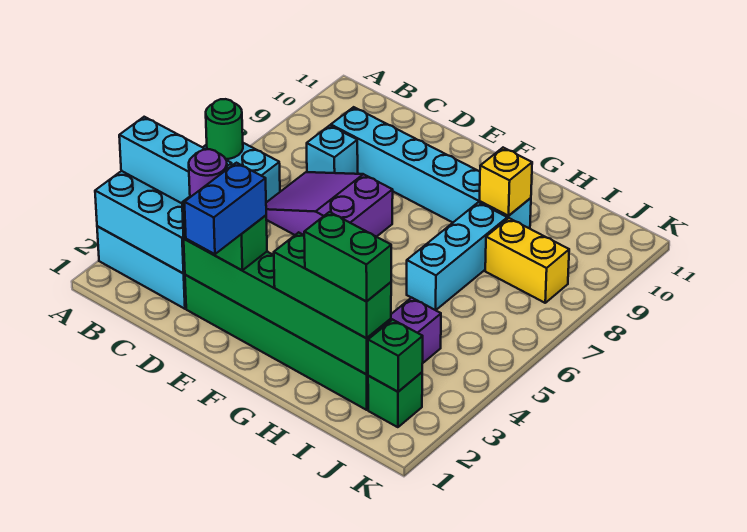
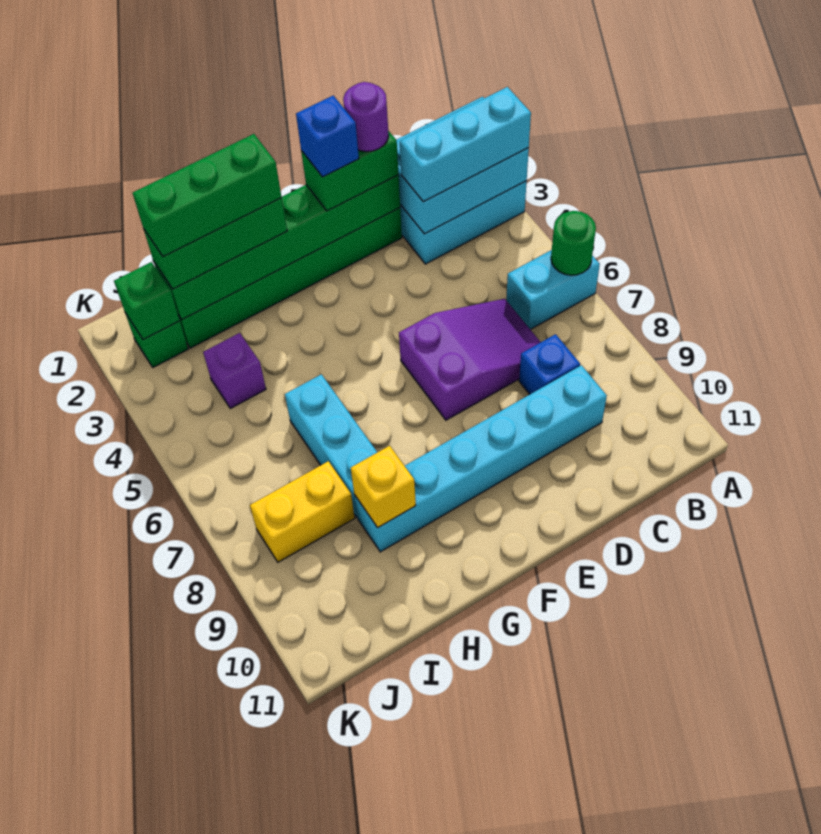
cyan 1x1 brick [307,125,358,174] -> blue 1x1 brick [519,334,580,394]
blue 1x2 brick [184,163,266,254] -> blue 1x1 brick [296,96,359,177]
green 1x2 brick [304,212,391,302] -> green 1x3 brick [133,134,282,256]

